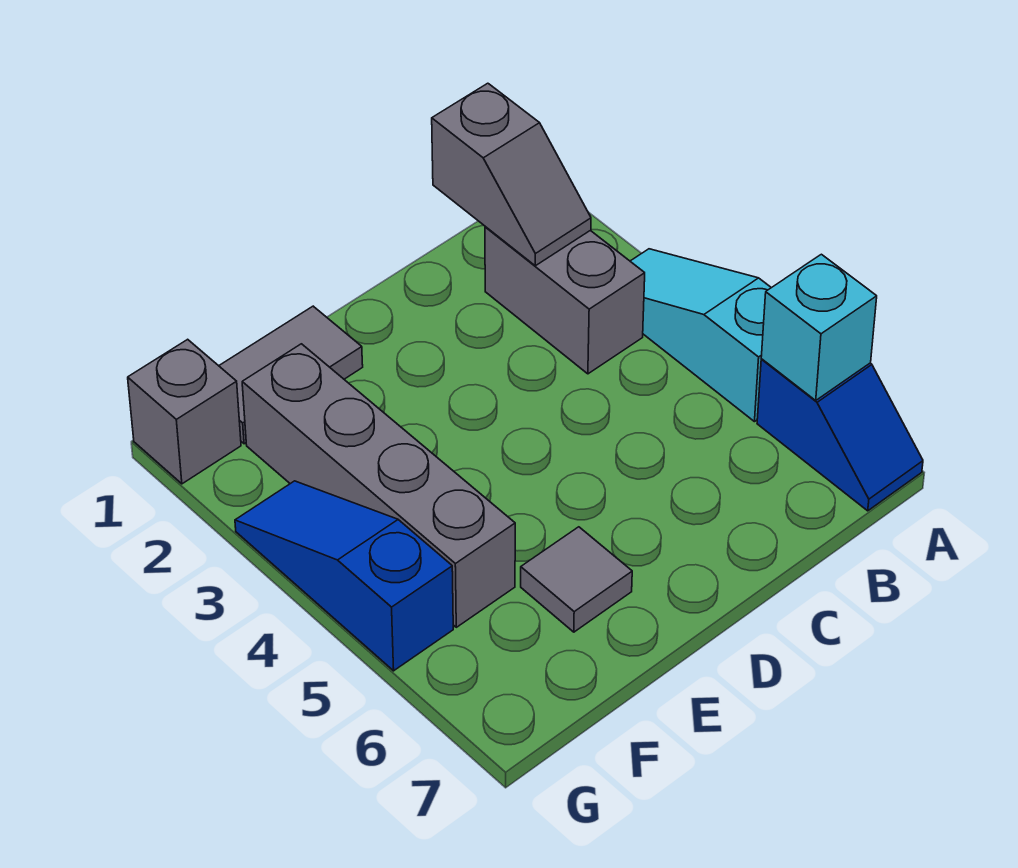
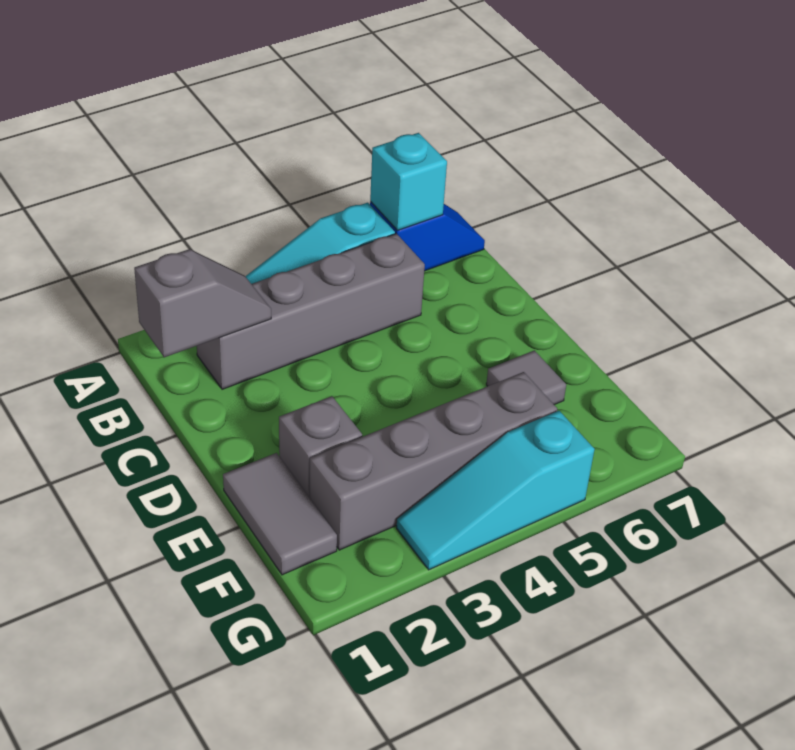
grey 1x2 brick [485,227,645,374] -> grey 1x4 brick [197,234,425,389]
grey 1x1 brick [128,339,241,484] -> grey 1x1 brick moved to [279,396,362,497]
blue 1x3 slope [235,481,453,671] -> cyan 1x3 slope [397,411,595,570]

